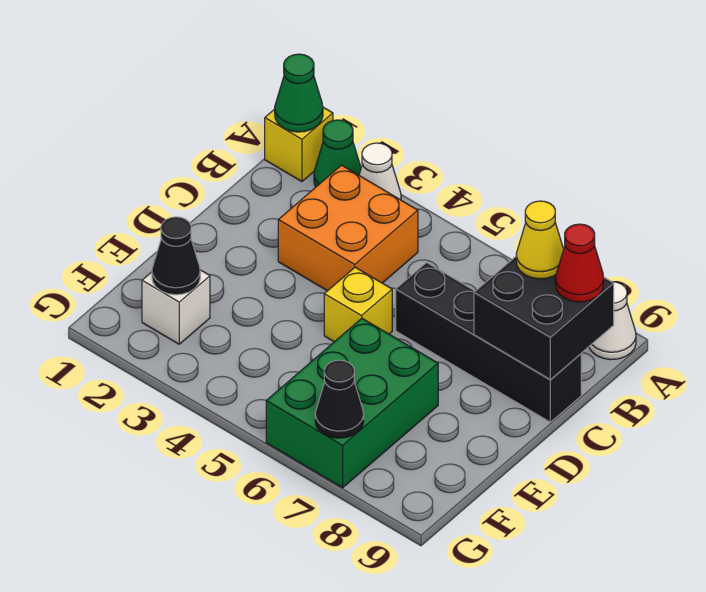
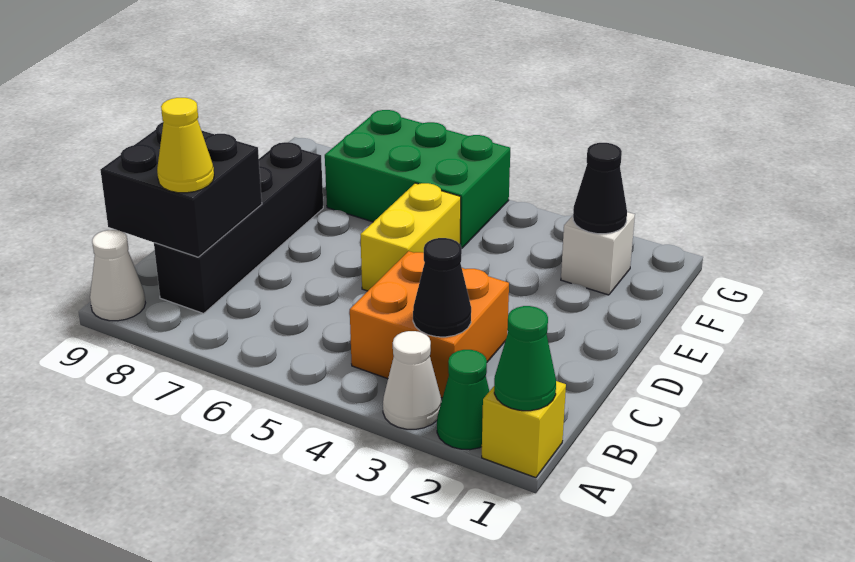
red 1x1 cone [555,224,604,302] -> none
black 1x4 brick [396,262,581,422] -> black 1x4 brick turned to [154,142,323,313]
yellow 1x1 brick [324,267,392,342] -> yellow 1x2 brick [360,183,461,291]
green 2x3 brick [266,318,438,488] -> green 2x3 brick turned to [325,110,510,248]
black 1x1 cone [315,360,364,438] -> black 1x1 cone moved to [413,238,471,337]

